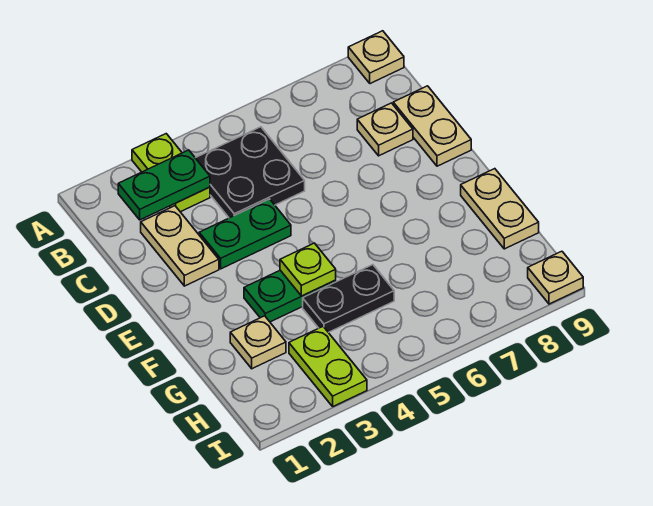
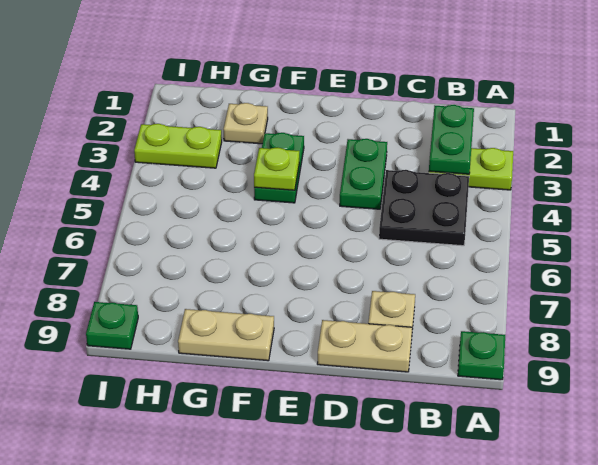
tan 1x1 plate [348,31,404,84] -> green 1x1 plate [458,331,505,380]
tan 1x2 plate [141,206,219,286] -> none
black 1x2 plate [303,265,394,333] -> none
tan 1x1 plate [528,251,583,304] -> green 1x1 plate [86,302,138,349]

